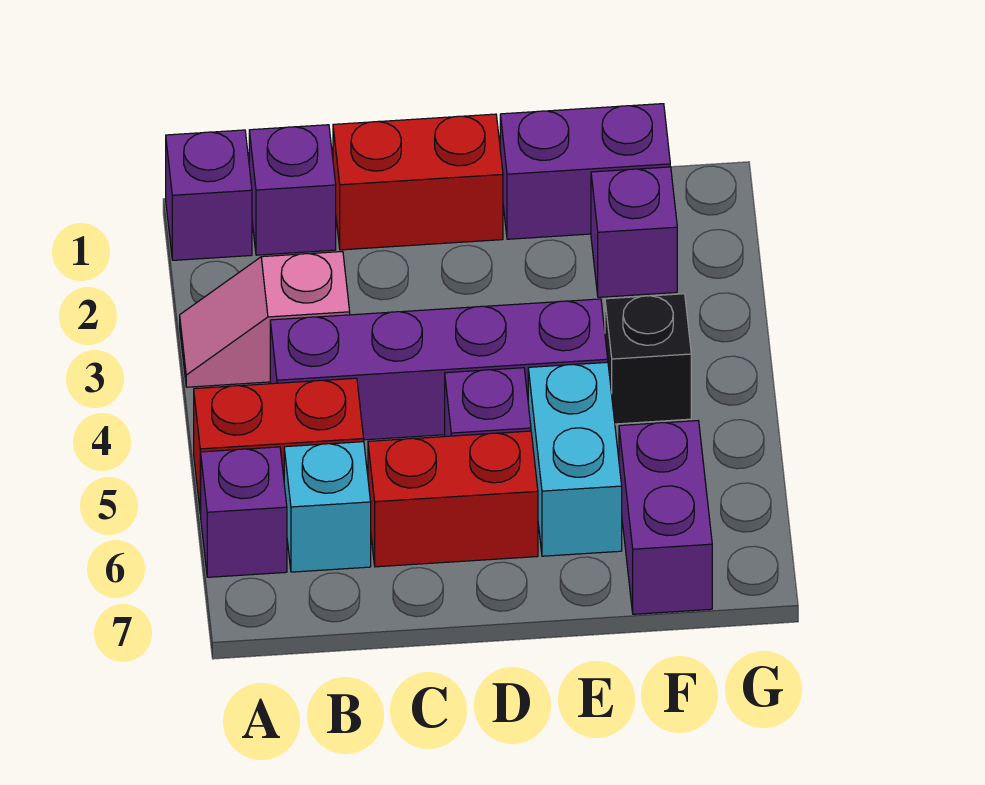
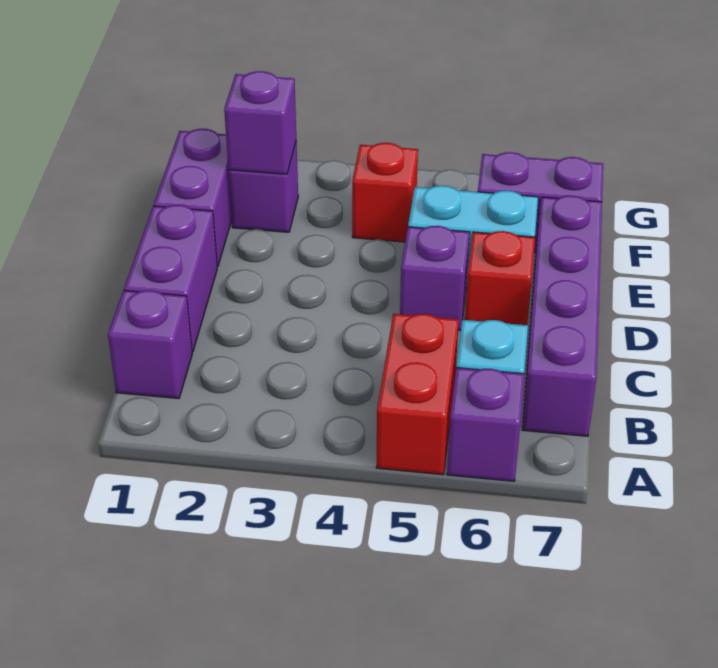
purple 1x1 brick [166,130,252,260] -> purple 1x1 brick moved to [224,71,296,174]
pink 1x2 slope [180,252,350,387] -> none
purple 1x4 brick [270,299,608,440] -> purple 1x4 brick moved to [522,196,602,436]
red 1x2 brick [333,114,503,250] -> purple 1x2 brick [124,205,217,352]
red 1x2 brick [368,431,538,567] -> red 1x1 brick [465,231,535,325]
black 1x1 brick [605,294,691,424] -> red 1x1 brick [352,143,418,242]

